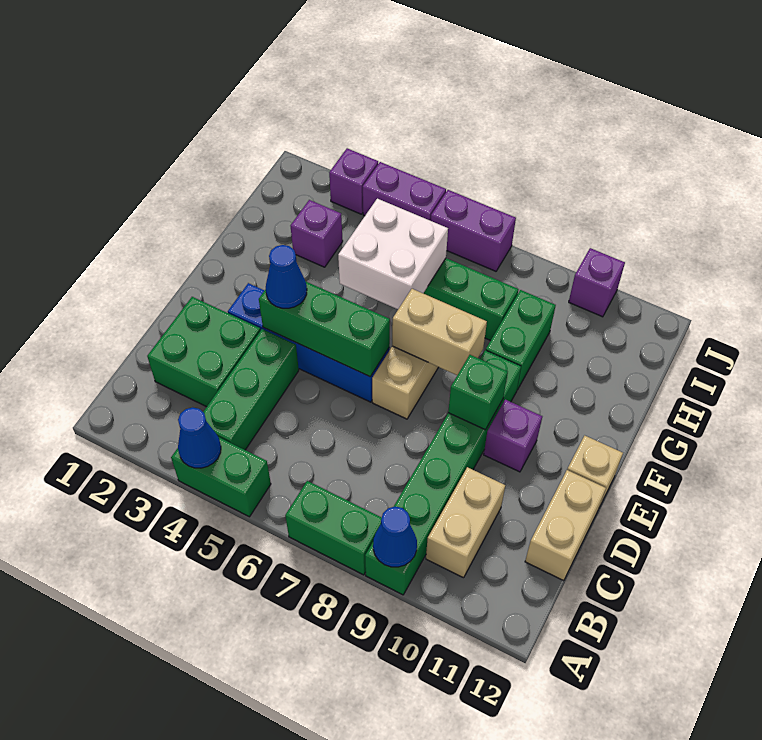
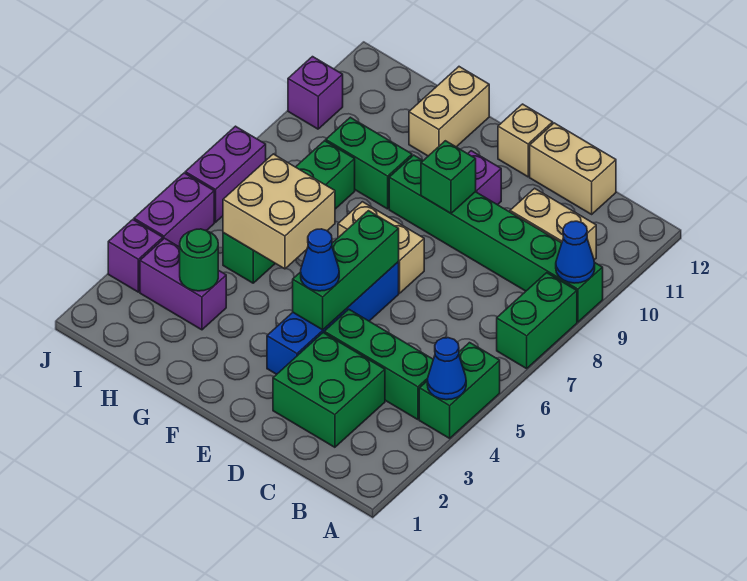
tan 1x2 brick [392,289,487,375] -> tan 1x2 brick moved to [409,67,489,156]
white 2x2 brick [338,199,448,309] -> tan 2x2 brick [223,154,335,269]
purple 1x1 brick [291,200,343,267] -> purple 1x2 brick [140,238,226,330]
none -> green 1x1 round brick [180,229,218,291]

